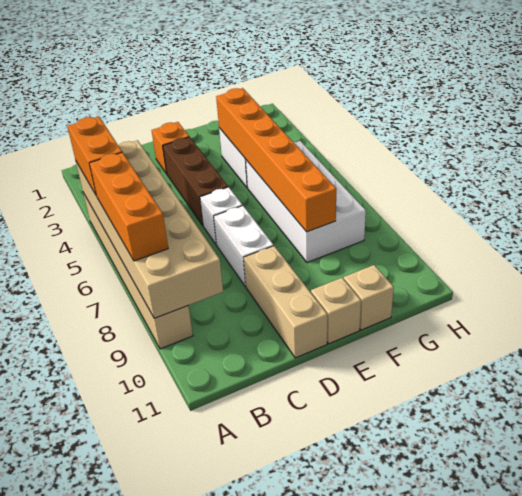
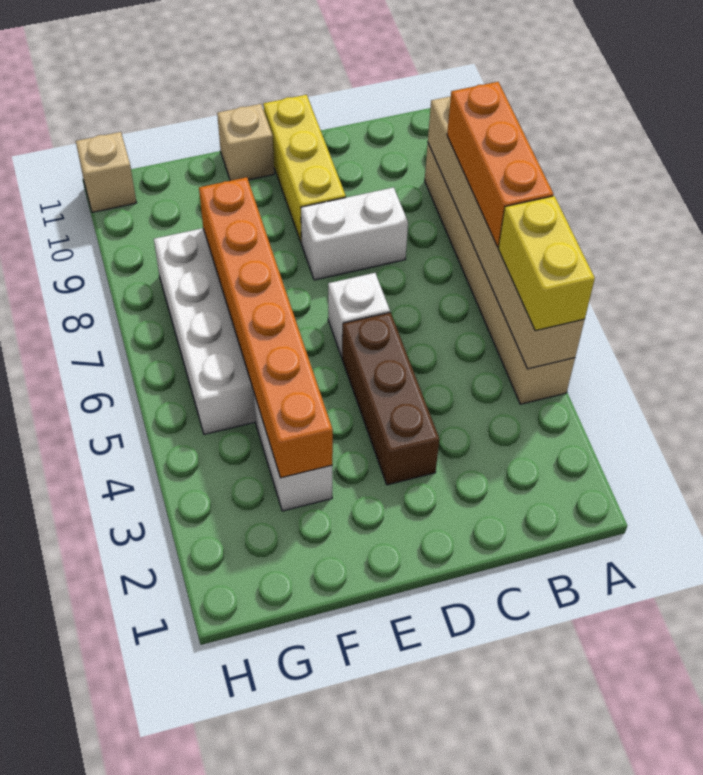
tan 2x6 brick [76,140,223,318] -> tan 1x6 brick [428,96,585,369]
orange 1x2 brick [67,117,122,196] -> yellow 1x2 brick [498,196,595,331]
orange 1x1 brick [152,122,189,174] -> none
white 1x2 brick [214,206,274,286] -> white 1x2 brick turned to [301,187,408,280]
tan 1x3 brick [244,246,327,358] -> yellow 1x3 brick [263,95,346,243]
tan 1x1 brick [344,265,394,330] -> tan 1x1 brick moved to [76,132,136,212]

